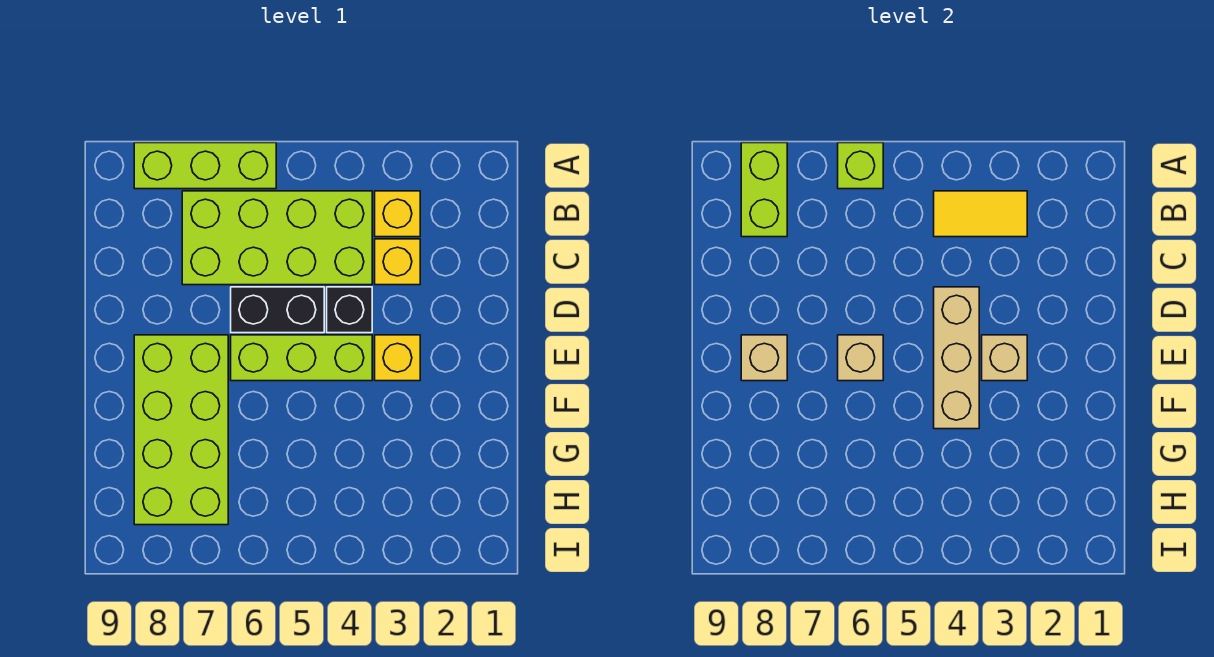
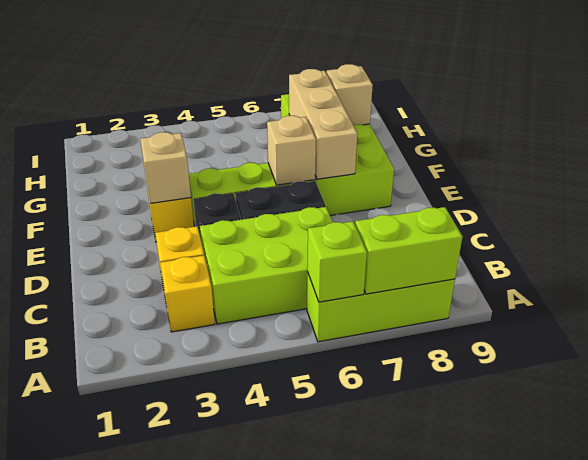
lime 1x2 brick [741,143,787,237] -> lime 1x2 brick turned to [355,207,462,294]
yellow 1x2 tile [934,191,1027,237] -> none
lime 2x4 brick [182,191,372,285] -> lime 2x3 brick [200,207,333,324]
tan 1x3 brick [934,287,979,429] -> tan 1x3 brick moved to [289,69,357,179]
tan 1x1 brick [741,335,787,381] -> tan 1x1 brick moved to [326,64,373,125]

